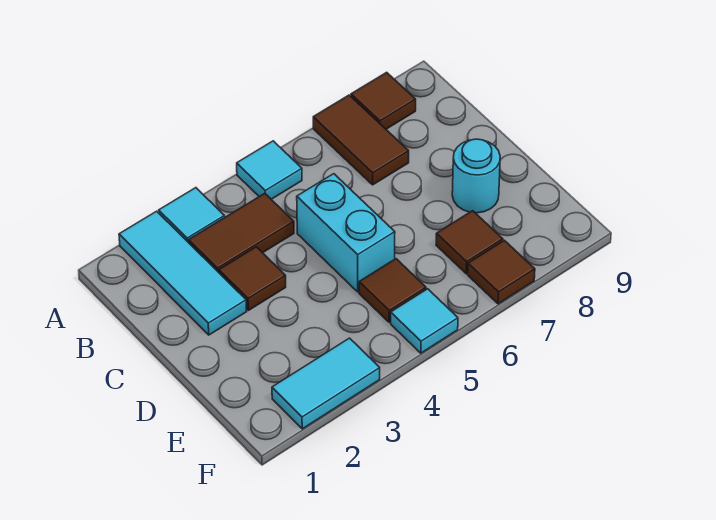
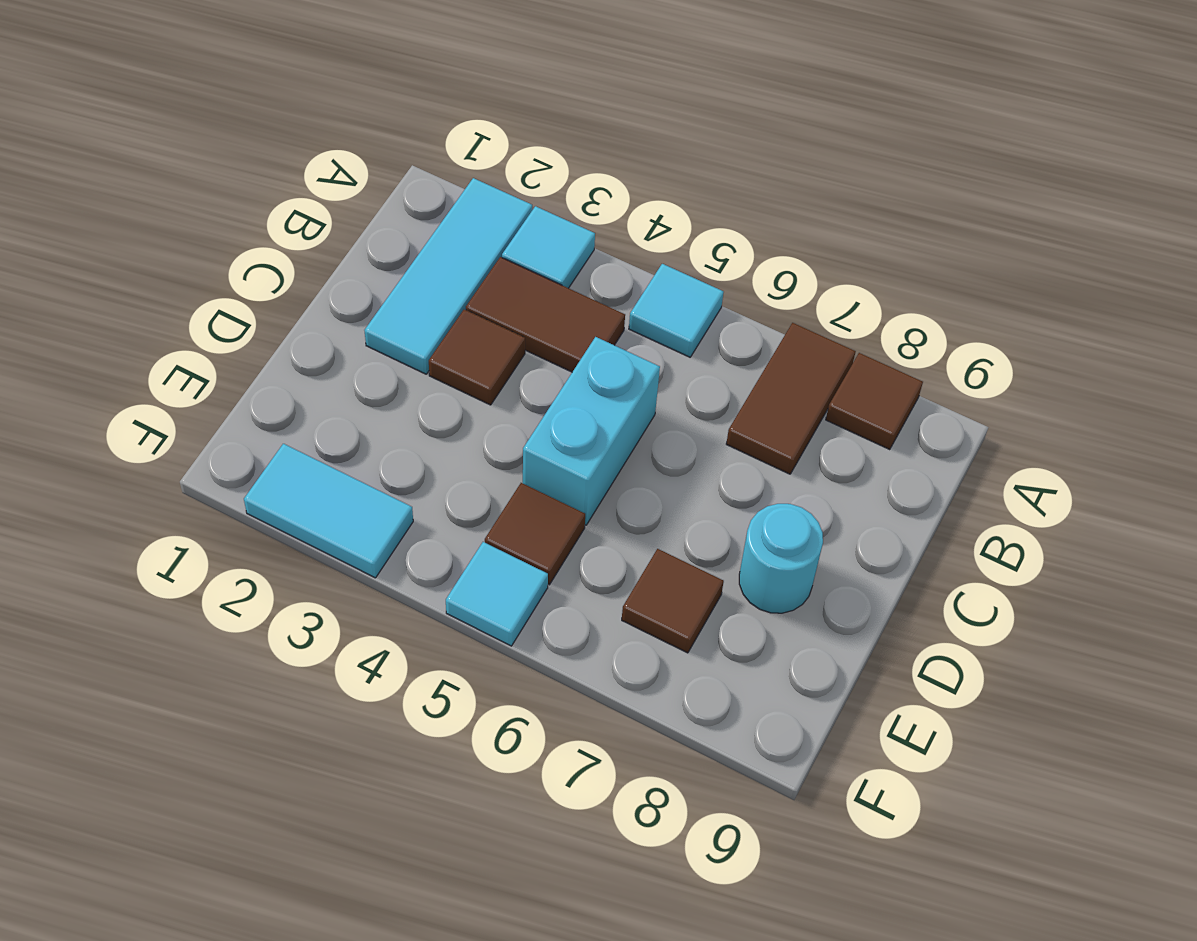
brown 1x1 tile [468,240,535,304] -> none

